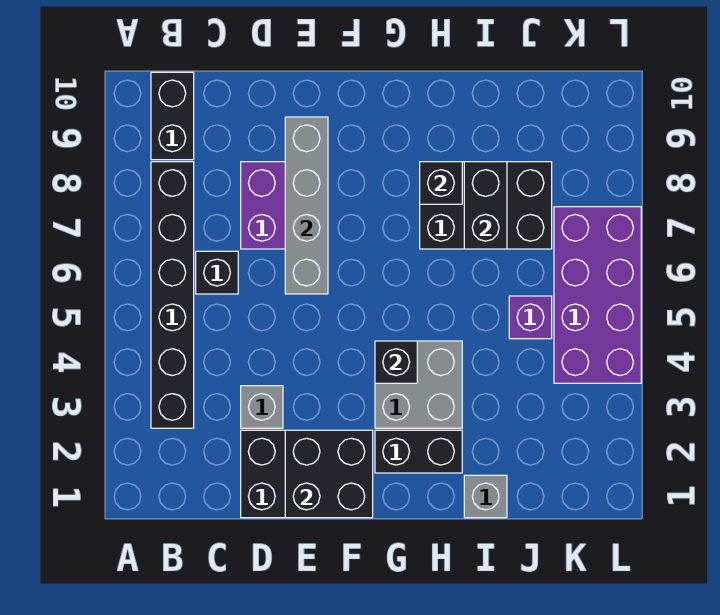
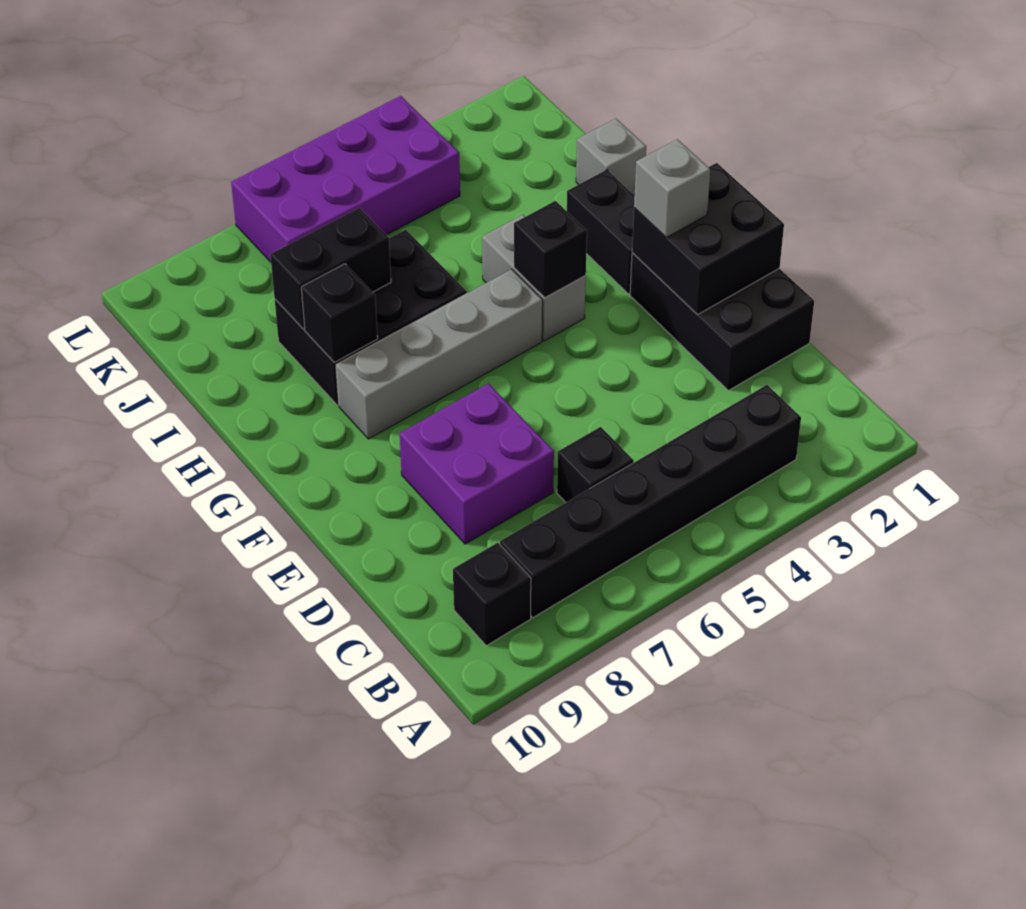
black 1x2 brick [151,72,194,160] -> black 1x1 brick [453,543,531,646]
grey 1x1 brick [241,386,283,428] -> grey 1x1 brick moved to [634,139,710,237]
grey 1x4 brick [285,117,328,294] -> grey 1x4 brick moved to [336,269,543,439]
grey 2x2 brick [375,341,462,428] -> grey 1x2 brick [482,215,586,341]
black 2x3 brick [420,162,552,249] -> black 2x3 brick turned to [275,230,467,405]
purple 1x1 brick [509,296,552,339] -> none

